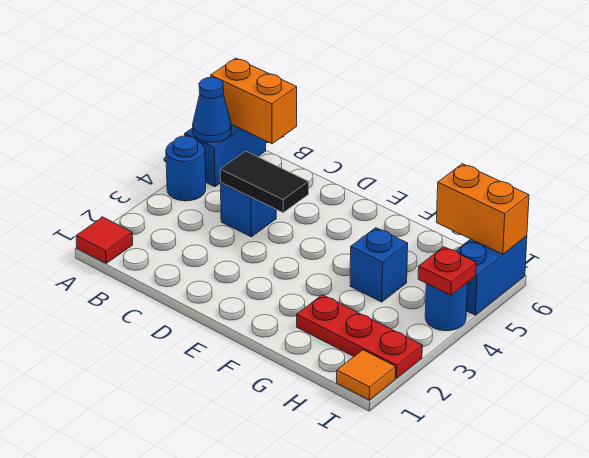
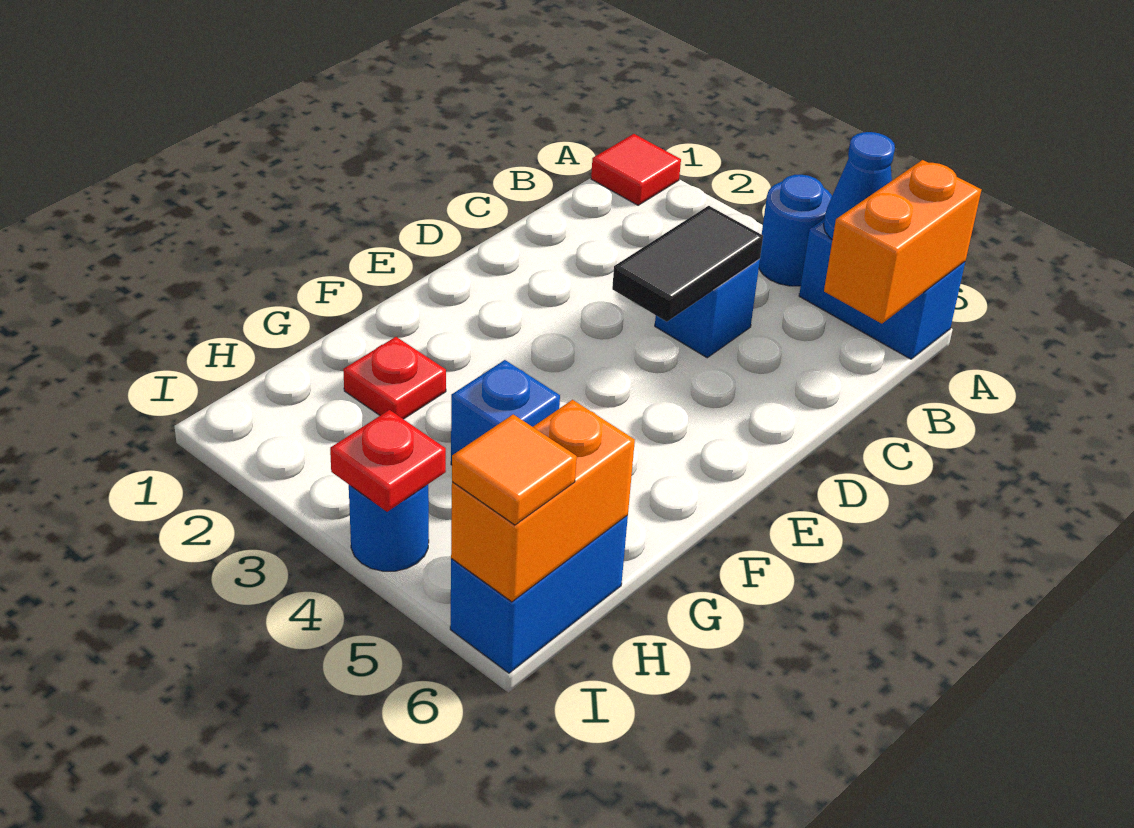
red 1x3 plate [297,295,422,378] -> red 1x1 plate [343,337,446,419]
orange 1x1 tile [337,350,396,400] -> orange 1x1 tile moved to [452,414,577,525]
blue 1x2 brick [456,236,527,315] -> blue 1x2 brick turned to [450,516,628,673]

